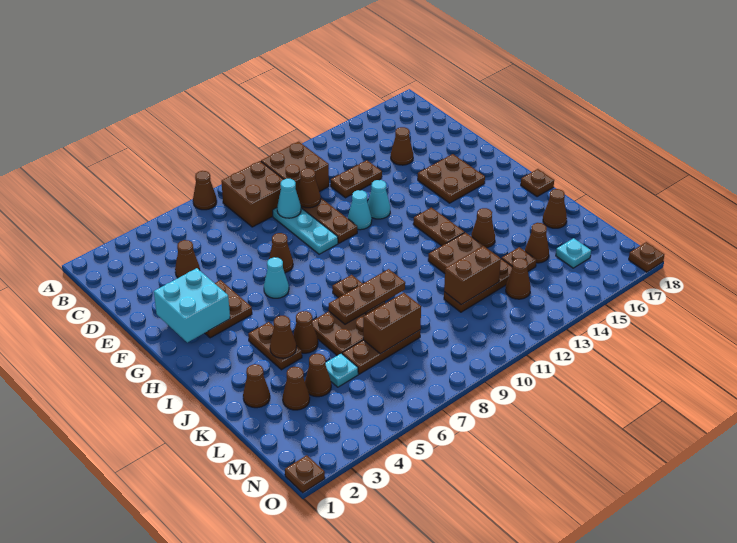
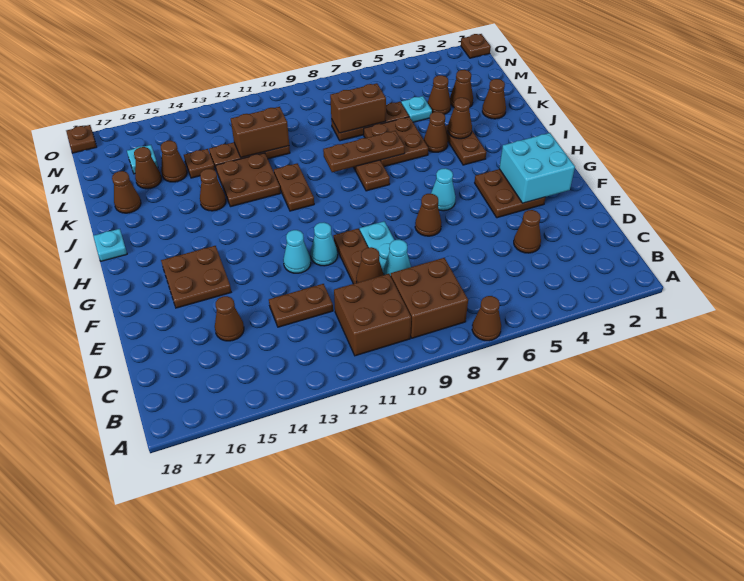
brown 1x2 plate [413,208,465,246] -> brown 1x2 plate moved to [274,163,314,211]
brown 1x1 plate [521,169,554,197] -> cyan 1x1 plate [93,229,127,261]
brown 1x1 cone [506,258,531,299] -> brown 1x1 cone moved to [134,147,161,189]

